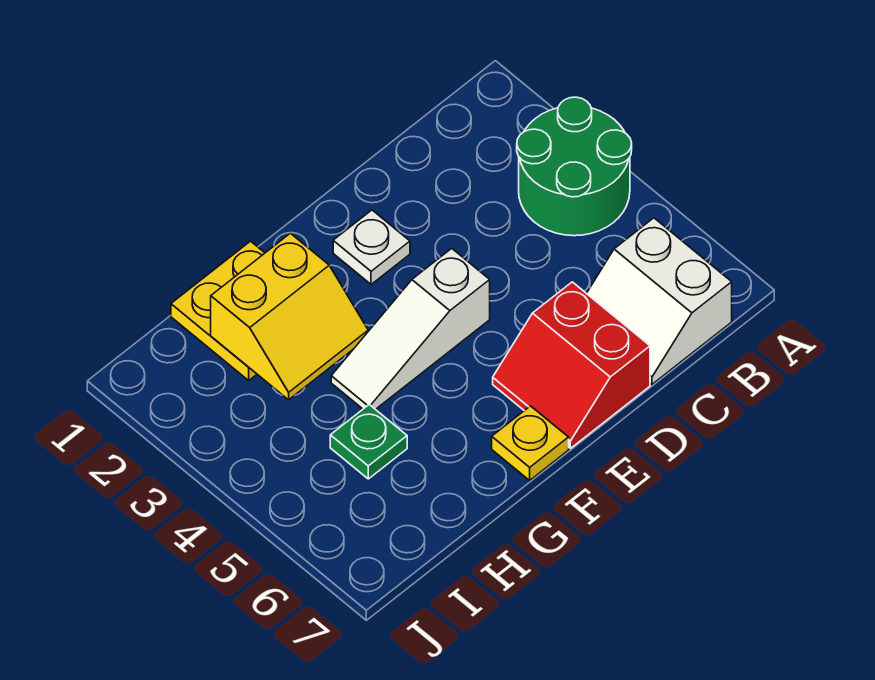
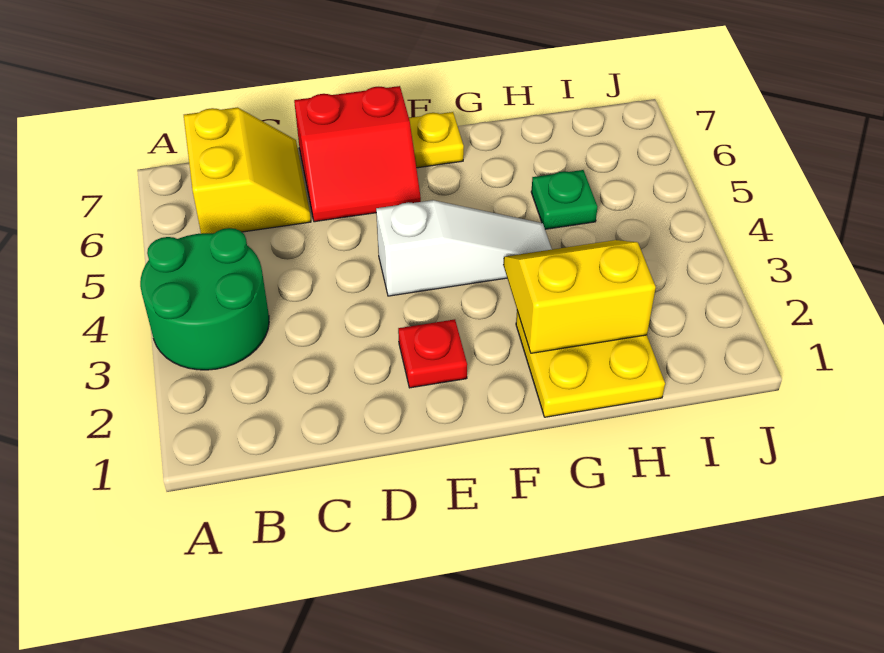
white 2x2 slope [587,218,732,384] -> yellow 2x2 slope [184,108,311,234]
red 2x2 slope [493,282,650,448] -> red 2x2 slope turned to [294,86,421,222]
white 1x1 plate [333,210,410,284] -> red 1x1 plate [398,319,467,388]

